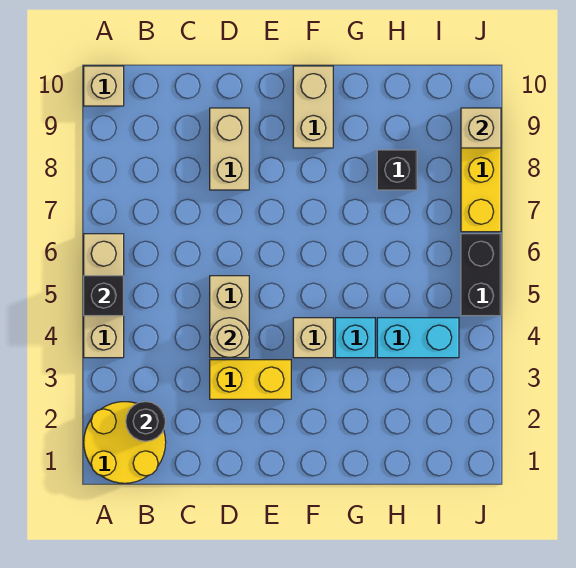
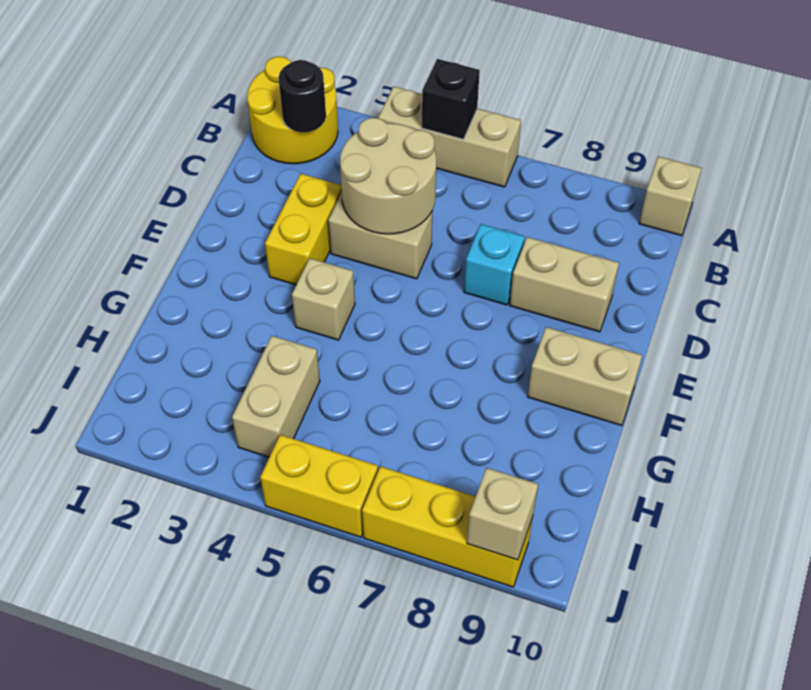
tan 1x1 round brick [210,318,249,358] -> tan 2x2 round brick [340,118,436,234]
cyan 1x1 brick [335,318,375,358] -> cyan 1x1 brick moved to [464,224,525,305]
cyan 1x2 brick [377,318,459,358] -> tan 1x2 brick [232,336,320,457]
black 1x1 brick [377,150,417,190] -> none
black 1x2 brick [461,234,501,316] -> yellow 1x2 brick [260,435,378,537]

